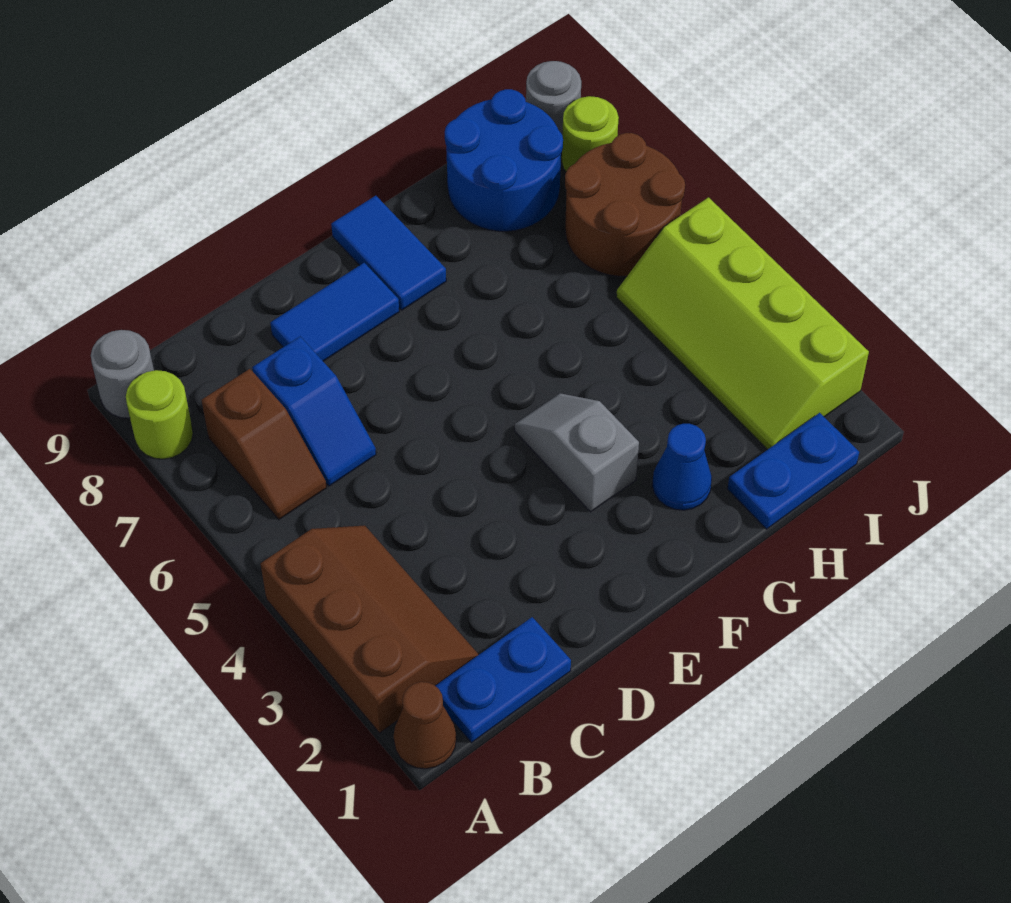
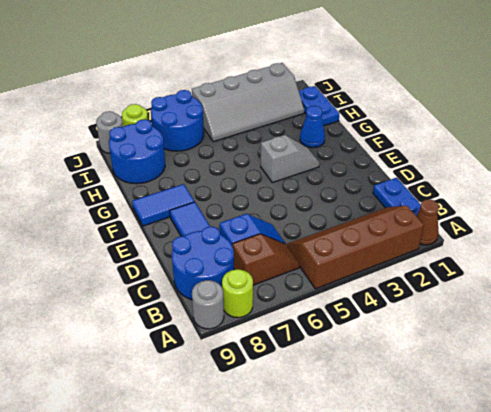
brown 2x3 slope [261,525,479,733] -> brown 2x4 slope [287,206,424,289]
none -> blue 2x2 round brick [172,227,234,300]
grey 1x2 slope [515,393,639,512] -> grey 1x2 slope turned to [261,135,320,183]
lime 2x4 slope [616,197,869,450] -> grey 2x4 slope [192,63,304,142]
brown 2x2 round brick [565,133,685,276] -> blue 2x2 round brick [151,90,204,151]

